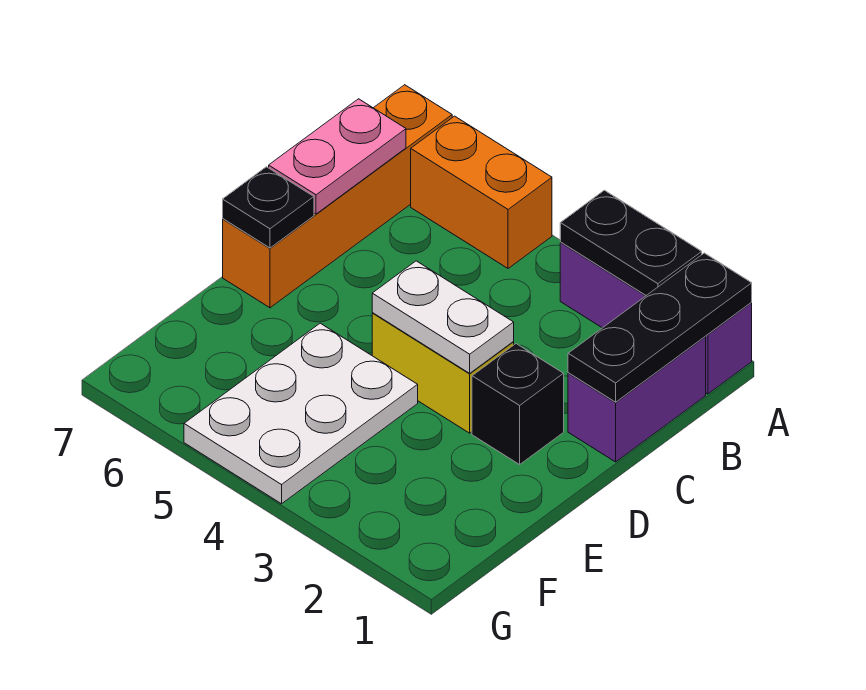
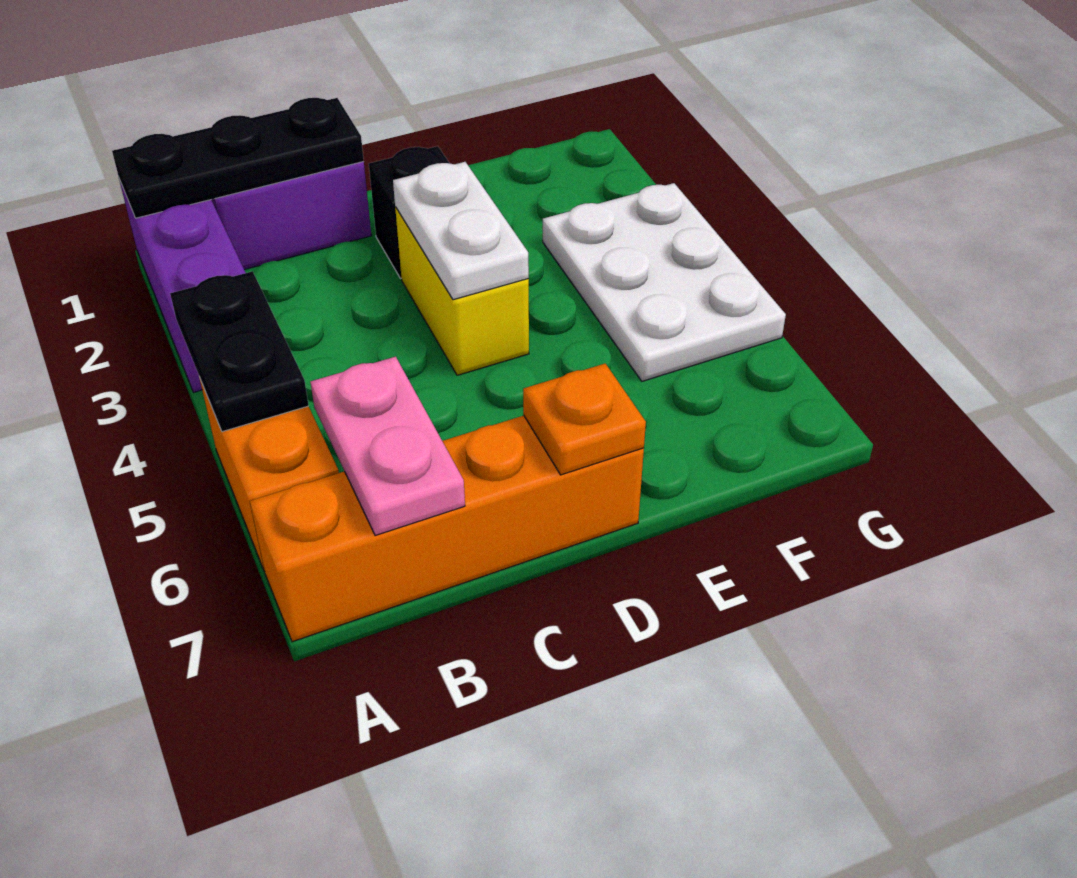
black 1x2 plate [560,190,702,295] -> black 1x2 plate moved to [170,271,309,432]
pink 1x2 plate [269,99,406,214] -> pink 1x2 plate turned to [310,357,465,536]
black 1x1 plate [223,167,314,248] -> orange 1x1 plate [523,364,646,475]
white 2x3 plate [184,323,418,504] -> white 2x3 plate turned to [543,183,786,381]

